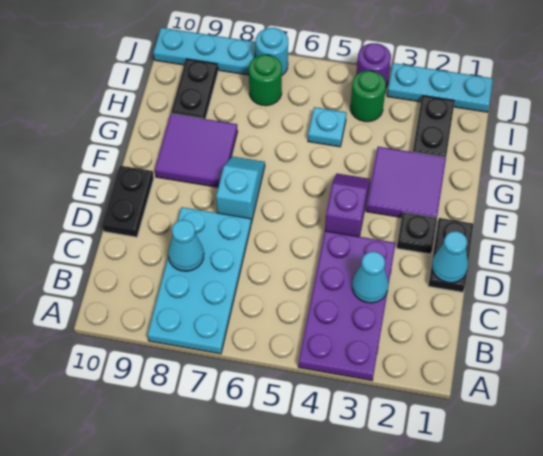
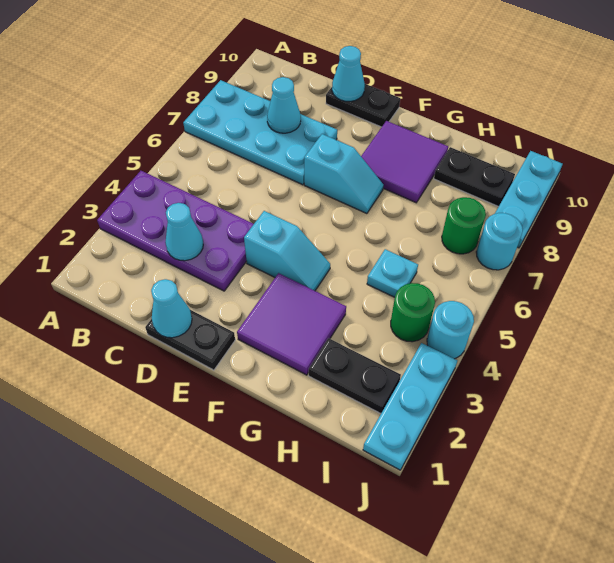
none -> cyan 1x1 cone [332,46,365,101]
black 1x1 plate [397,212,437,254] -> none
purple 1x2 slope [325,174,370,237] -> cyan 1x2 slope [244,211,330,291]
purple 1x1 round brick [356,43,391,87] -> cyan 1x1 round brick [427,301,474,359]

